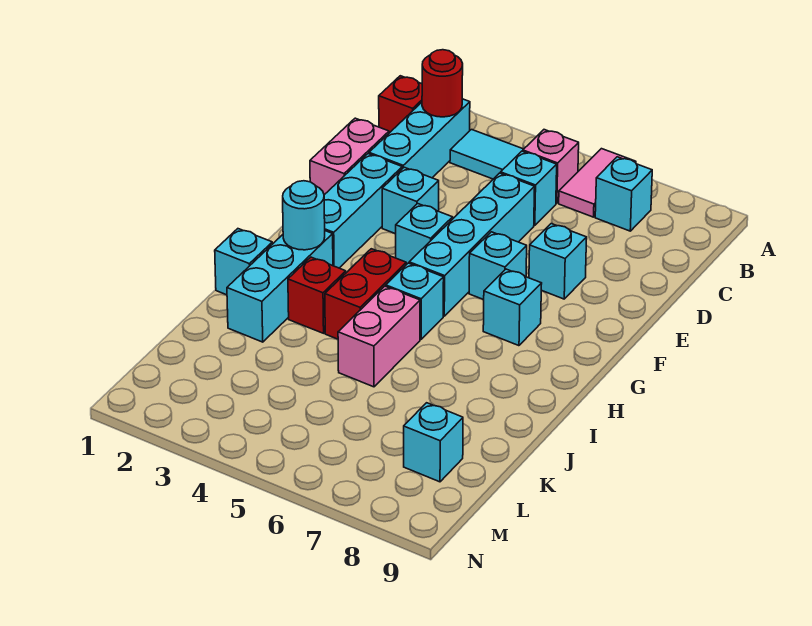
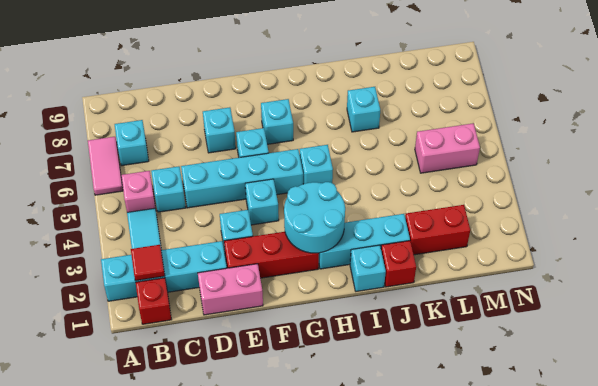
pink 1x2 tile [559,149,636,217] -> pink 1x2 tile turned to [88,137,123,195]
cyan 1x3 brick [369,99,470,178] -> cyan 1x4 brick [101,241,227,301]
red 1x1 round brick [422,50,463,117] -> red 1x1 tile [131,245,165,281]
cyan 1x3 brick [324,154,402,268] -> red 1x3 brick [224,232,319,278]
cyan 1x1 round brick [283,181,325,250] -> cyan 2x2 round brick [284,182,345,253]
red 1x2 brick [325,249,406,339] -> red 1x2 brick moved to [405,205,470,255]
red 1x1 brick [288,257,346,333] -> red 1x1 brick moved to [381,241,416,287]
pink 1x2 brick [338,286,420,387] -> pink 1x2 brick moved to [415,123,480,173]
cyan 1x1 brick [404,403,463,482] -> cyan 1x1 brick moved to [347,87,380,132]

